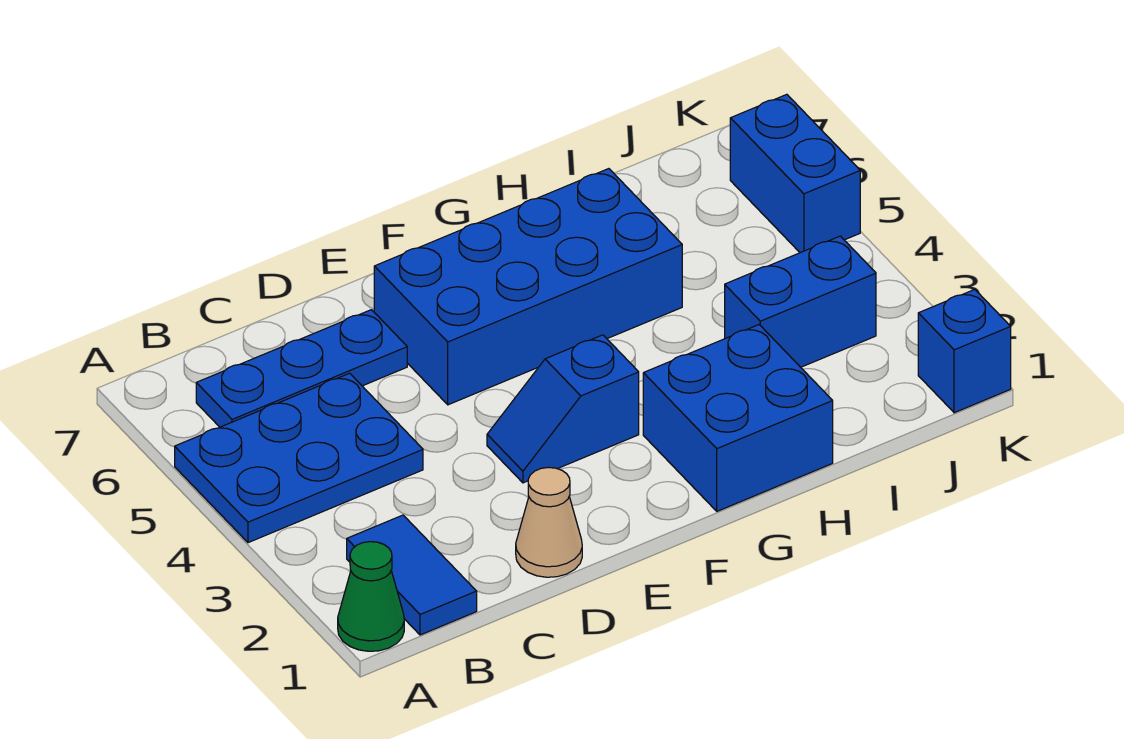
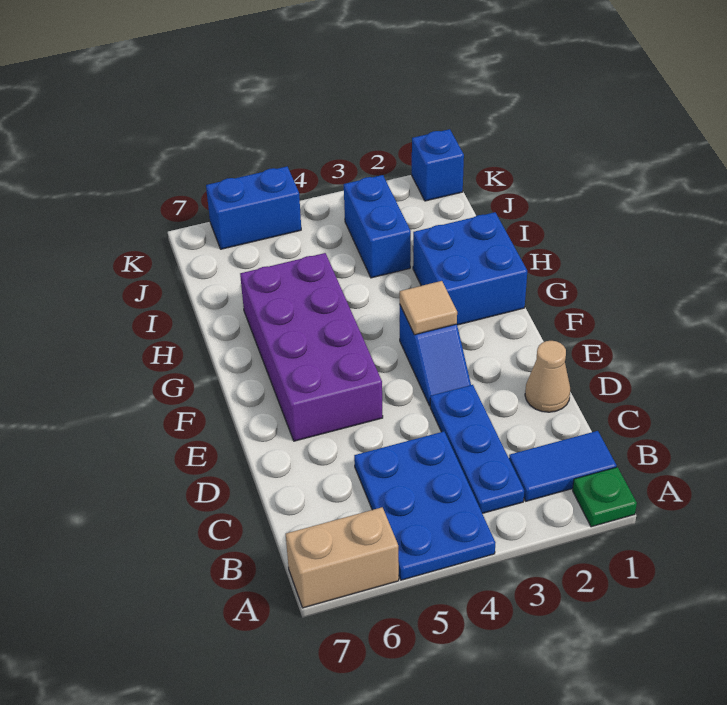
green 1x1 cone [338,542,404,651] -> green 1x1 plate [573,467,637,527]
none -> tan 1x2 brick [286,507,399,608]
blue 1x3 plate [196,310,407,427] -> blue 1x3 plate moved to [430,385,524,513]
blue 2x4 brick [374,169,682,405] -> purple 2x4 brick [240,253,383,441]
none -> tan 1x1 tile [400,281,457,335]

